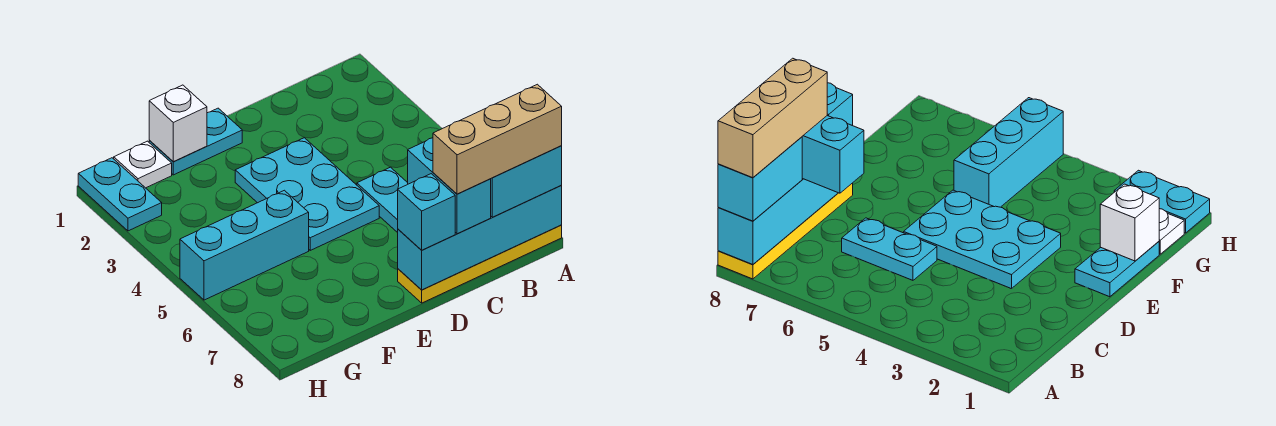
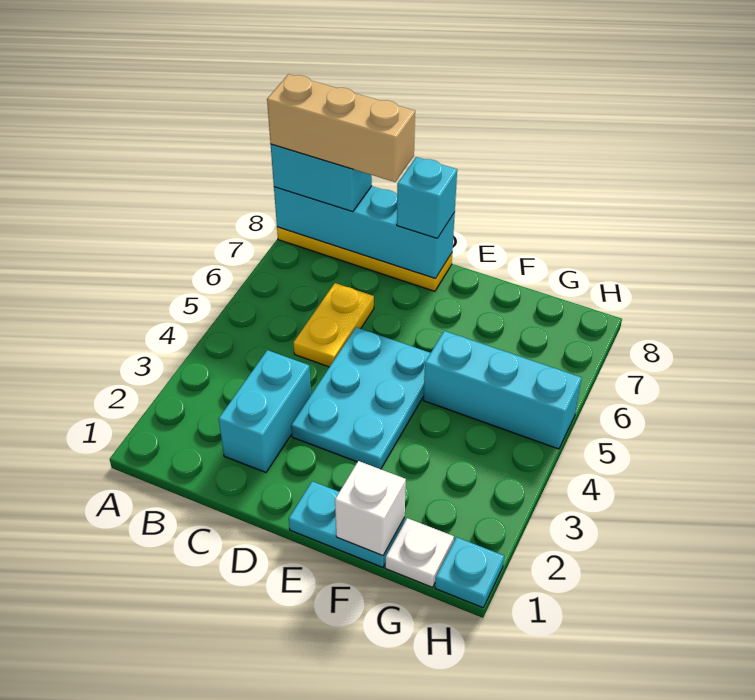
cyan 1x2 plate [357,167,408,233] -> yellow 1x2 plate [293,283,374,367]
cyan 1x2 brick [408,138,491,234] -> cyan 1x2 brick moved to [219,350,311,472]
cyan 1x2 plate [78,158,162,231] -> cyan 1x1 plate [435,537,504,608]

